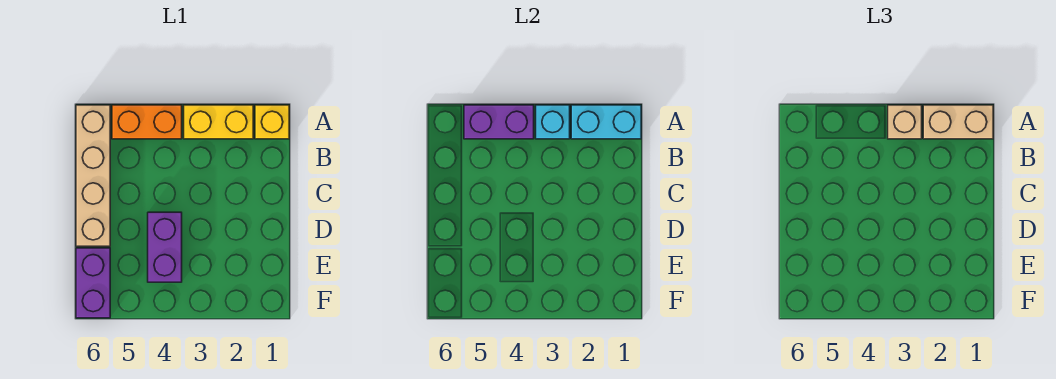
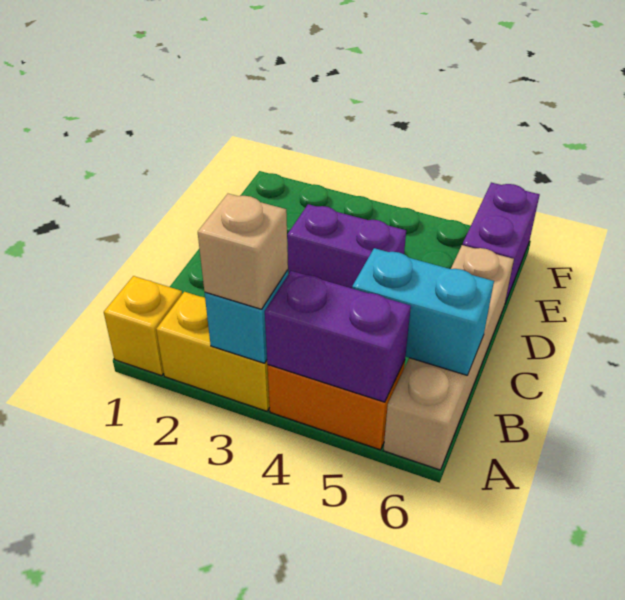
cyan 1x2 brick [571,105,641,139] -> cyan 1x2 brick moved to [352,248,494,375]
tan 1x2 brick [923,105,993,139] -> none
purple 1x2 brick [148,212,182,282] -> purple 1x2 brick turned to [287,204,406,288]

